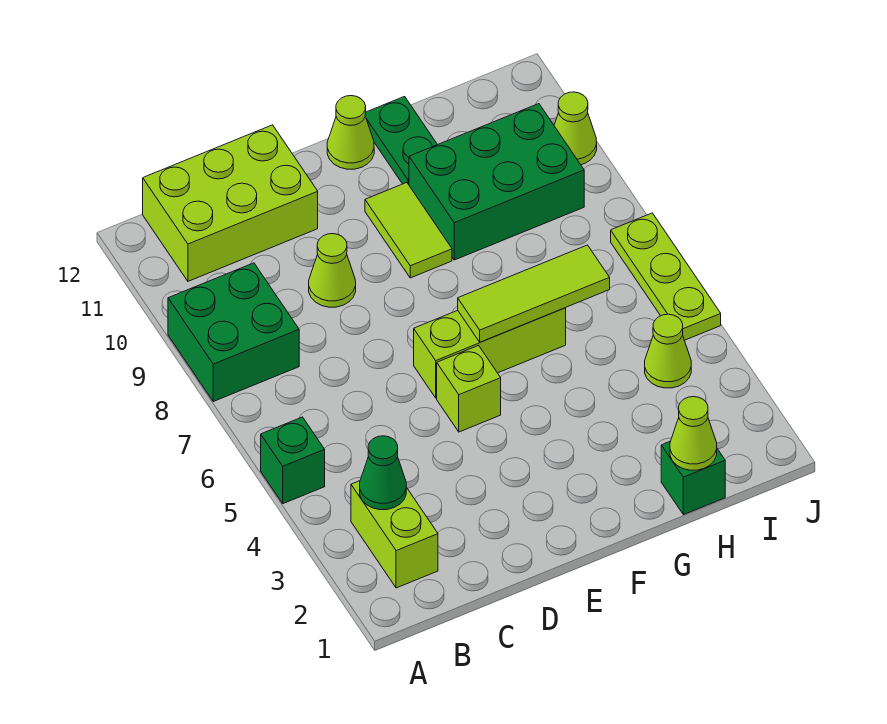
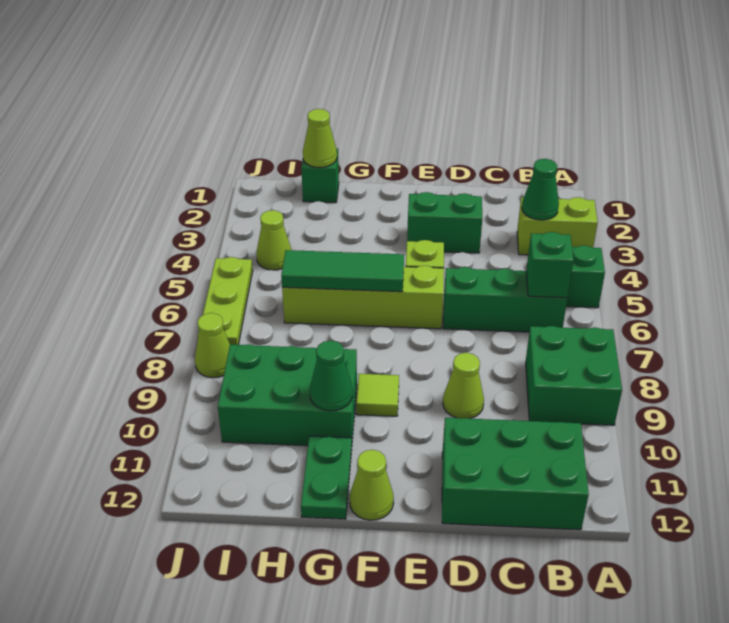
lime 1x2 brick [351,481,438,588] -> lime 1x2 brick turned to [517,197,598,255]
none -> green 1x3 brick [443,267,567,332]
none -> green 1x1 brick [526,232,573,298]
lime 2x3 brick [143,125,318,281] -> green 2x3 brick [442,418,589,530]
none -> green 1x2 brick [407,192,482,253]
lime 1x3 brick [414,308,566,398] -> lime 1x4 brick [282,266,444,329]
lime 1x3 tile [458,245,610,342] -> green 1x3 tile [281,250,404,292]
lime 1x2 tile [365,183,452,278] -> lime 1x1 tile [356,374,399,416]
none -> green 1x1 cone [310,341,353,411]
lime 1x1 cone [554,92,597,165] -> lime 1x1 cone moved to [195,313,230,378]

